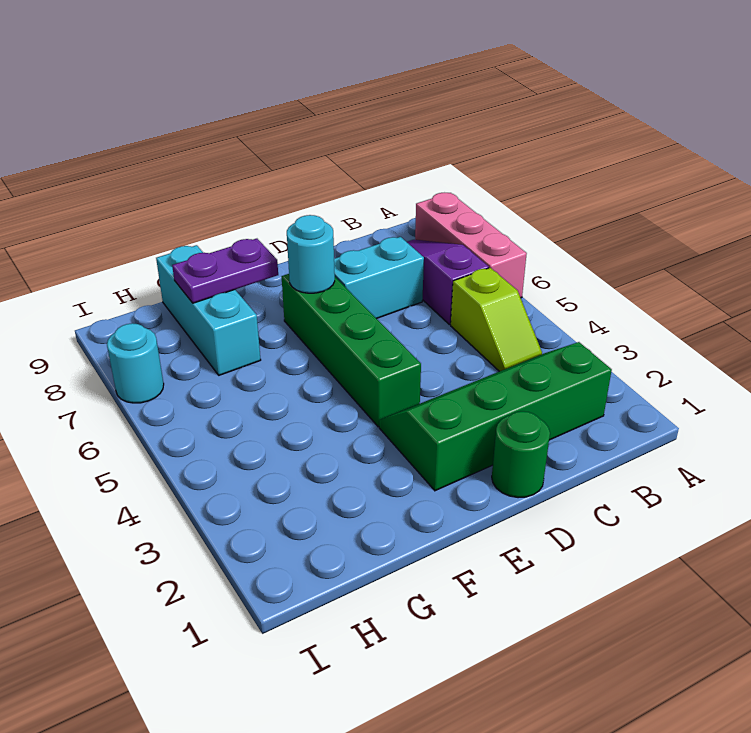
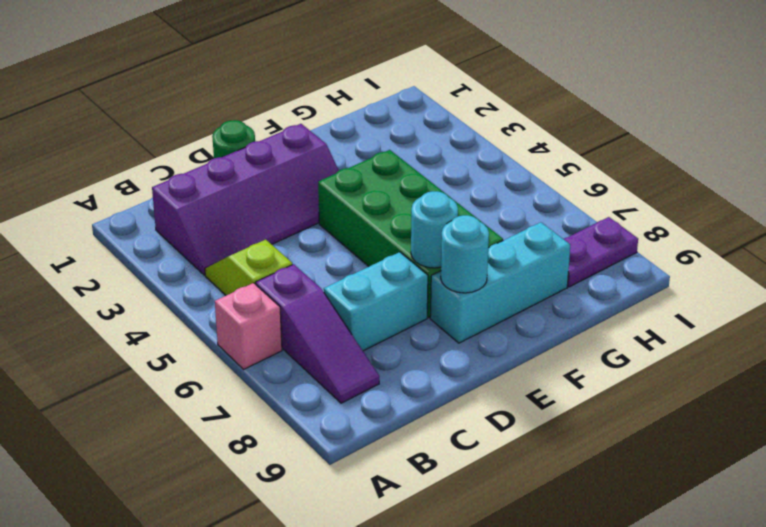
pink 1x3 brick [415,193,527,298] -> pink 1x1 brick [215,283,282,370]
green 2x4 slope [379,342,612,491] -> purple 2x4 slope [152,124,339,275]
green 1x4 brick [281,274,421,427] -> green 2x4 brick [318,150,503,318]
purple 1x2 plate [172,239,278,303] -> purple 1x2 plate moved to [564,217,638,287]
cyan 1x3 brick [156,245,261,375] -> cyan 1x3 brick turned to [430,222,570,343]
cyan 1x1 round brick [107,323,164,403] -> cyan 1x1 round brick moved to [441,215,489,293]

